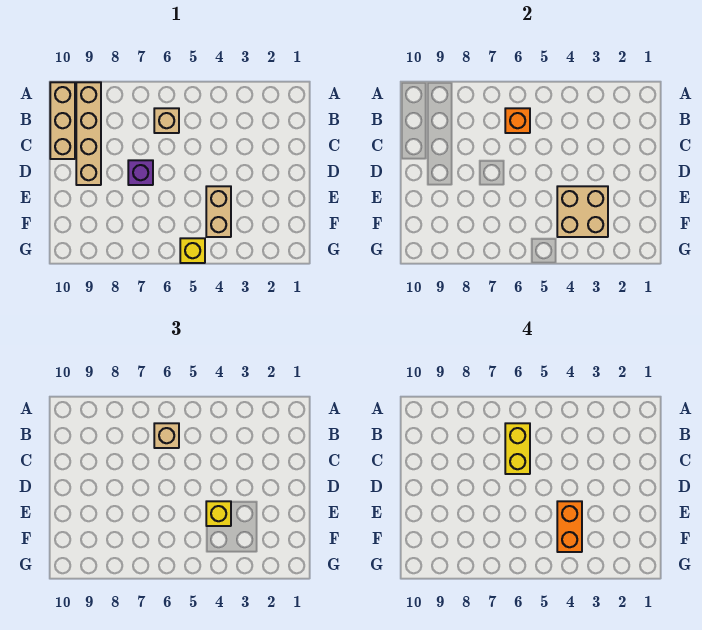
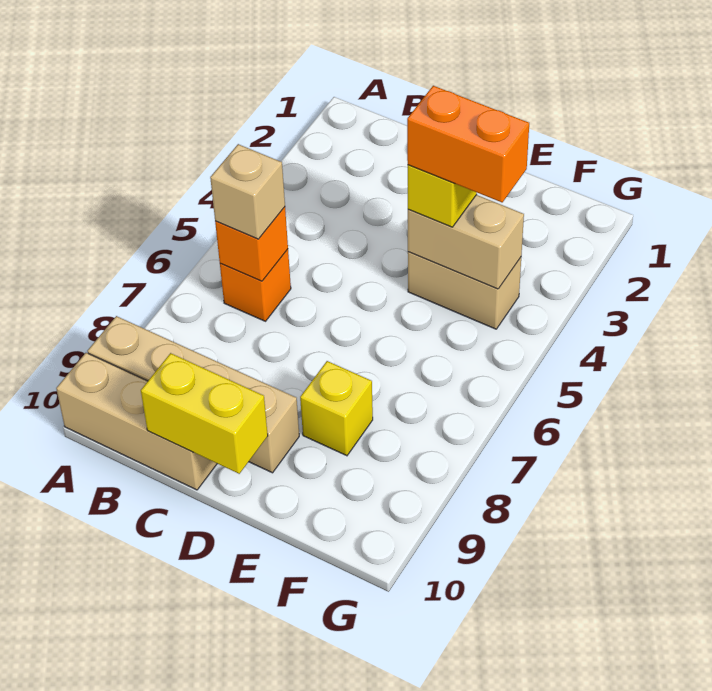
tan 1x1 brick [154,108,179,133] -> orange 1x1 brick [220,249,291,321]
yellow 1x2 brick [505,423,530,474] -> yellow 1x2 brick moved to [141,353,268,474]
purple 1x1 brick [128,160,153,185] -> none
tan 2x2 brick [557,186,608,237] -> tan 1x2 brick [408,195,524,289]
yellow 1x1 brick [180,238,205,263] -> yellow 1x1 brick moved to [300,361,373,456]

